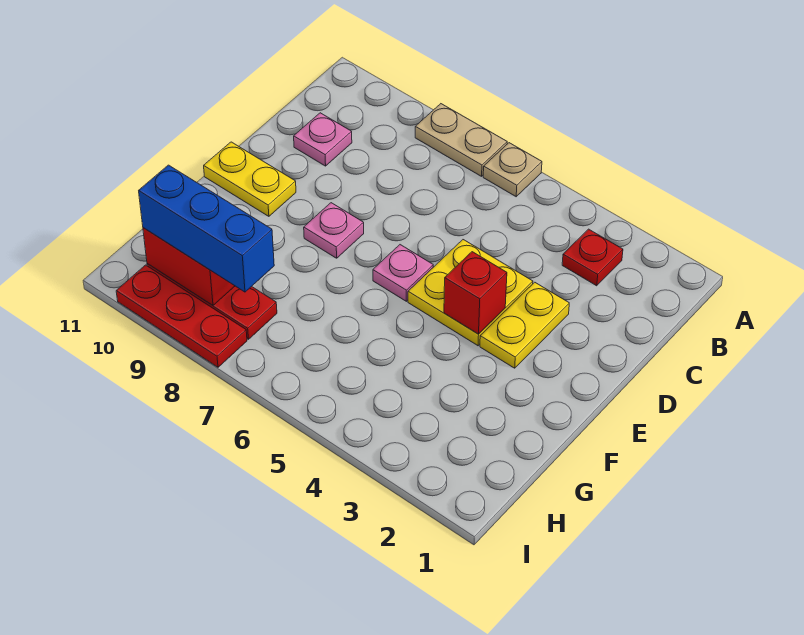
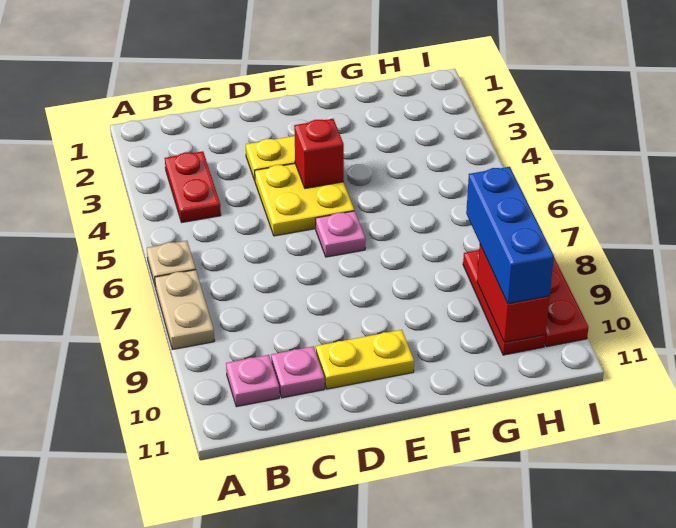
red 1x1 plate [562,229,623,286] -> red 1x2 plate [165,151,221,222]
pink 1x1 plate [304,203,364,258] -> pink 1x1 plate moved to [226,355,279,407]
yellow 1x2 plate [204,142,296,216] -> yellow 1x2 plate turned to [316,330,414,389]

